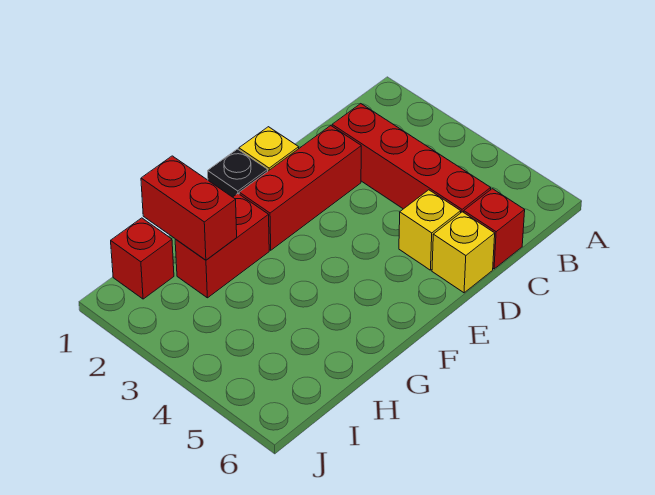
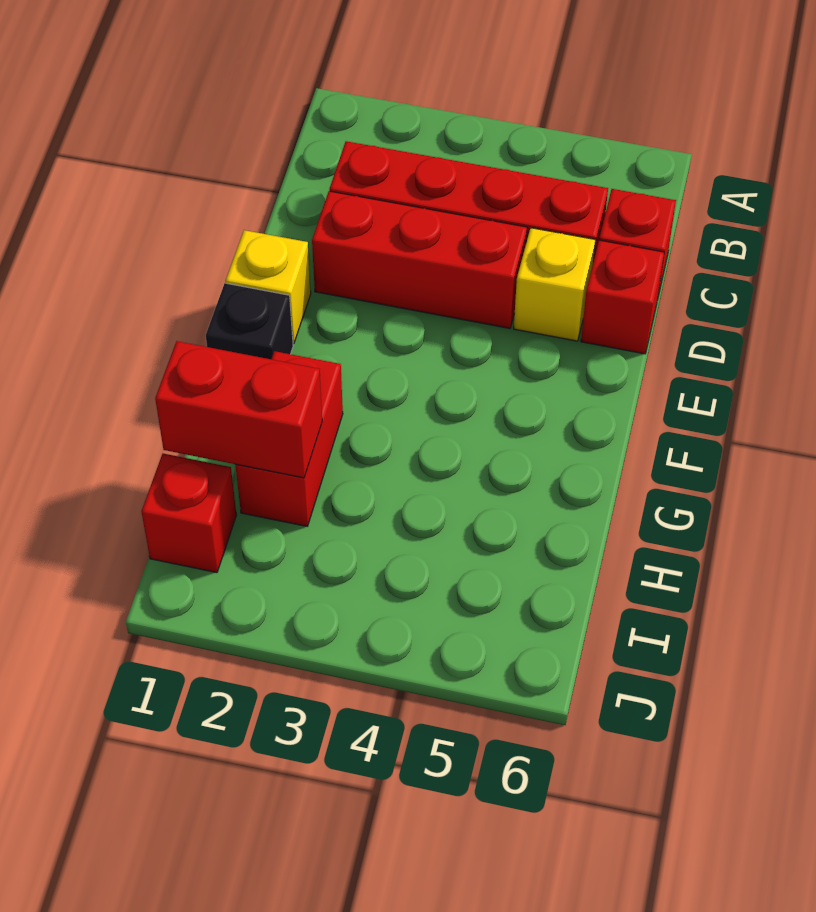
red 1x3 brick [239,126,361,250] -> red 1x3 brick turned to [312,191,527,328]
yellow 1x1 brick [432,212,495,293] -> red 1x1 brick [581,240,664,354]

